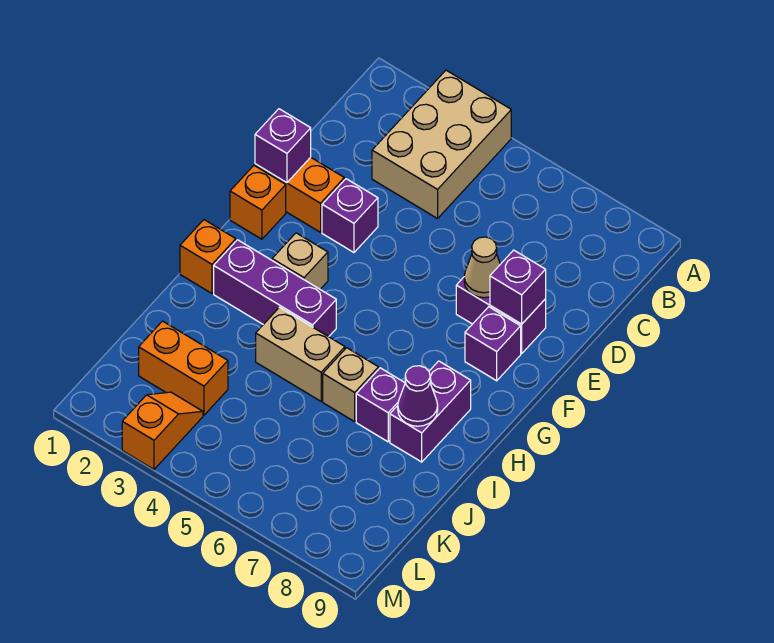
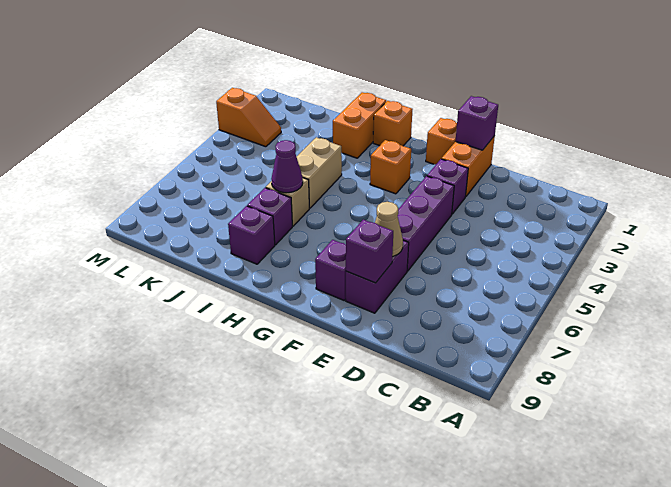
tan 2x3 brick [372,70,511,219] -> none
tan 1x1 brick [272,233,328,289] -> orange 1x1 brick [370,140,411,194]
purple 1x3 brick [214,240,336,337] -> purple 1x3 brick moved to [398,176,454,271]
purple 1x2 brick [390,361,471,462] -> purple 1x1 brick [228,206,275,264]
purple 1x1 cone [398,366,438,426] -> purple 1x1 cone moved to [271,140,303,193]
orange 1x2 brick [139,321,228,415] -> orange 1x2 brick moved to [333,92,386,158]

